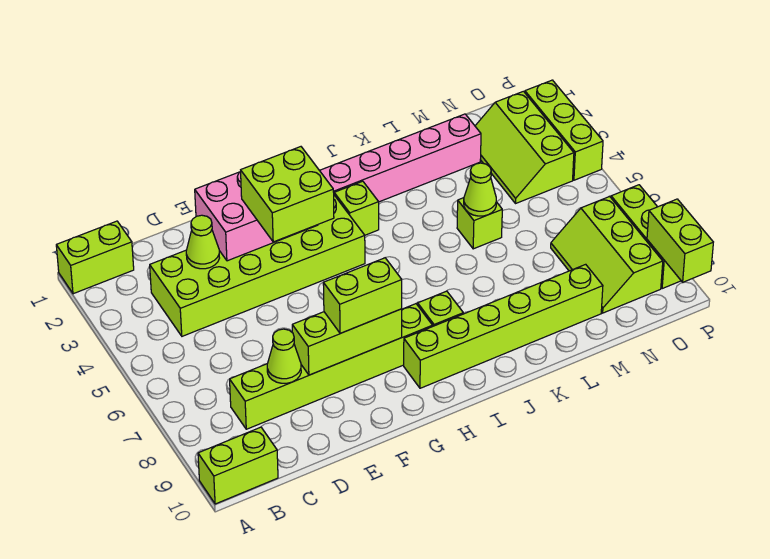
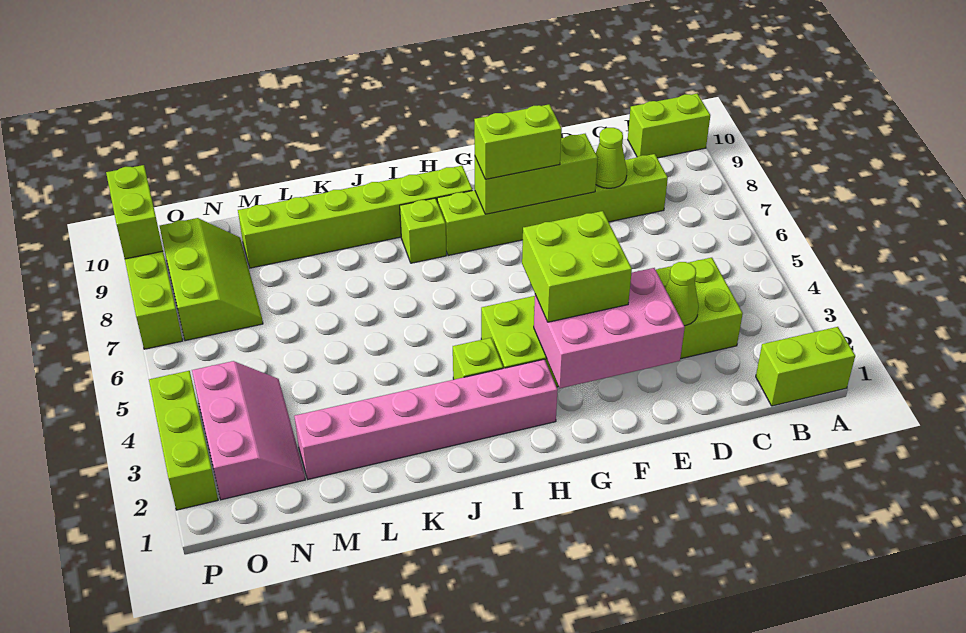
lime 1x1 brick [457,198,502,249] -> none
lime 1x1 cone [464,163,496,216] -> none
lime 2x3 slope [475,91,574,204] -> pink 2x3 slope [192,361,305,500]

